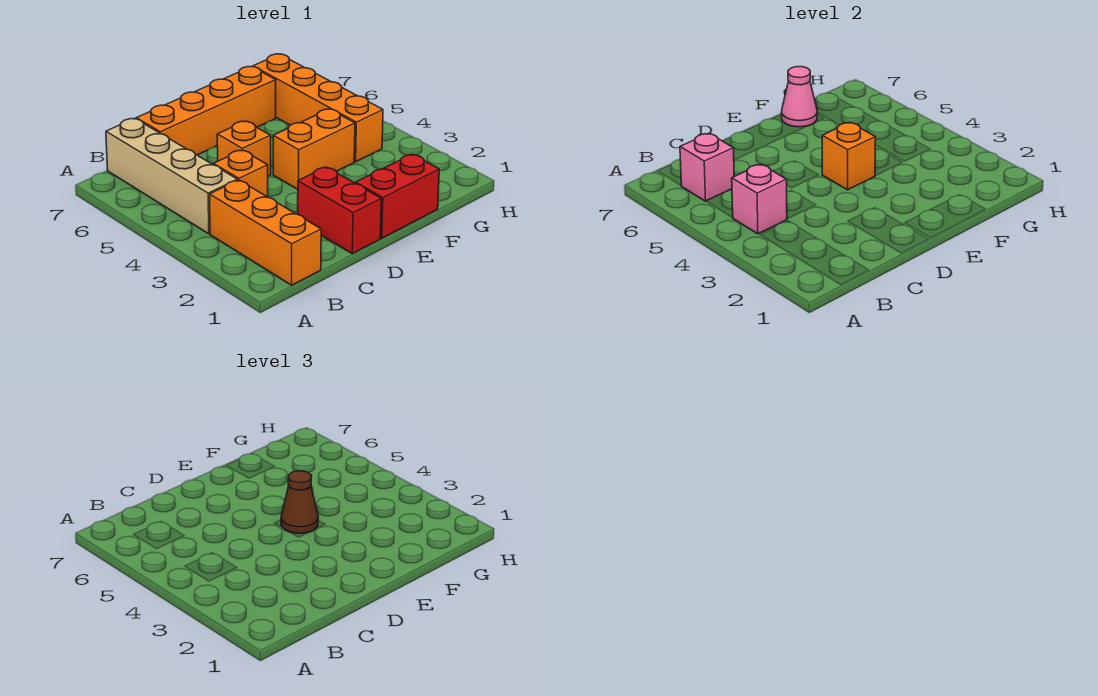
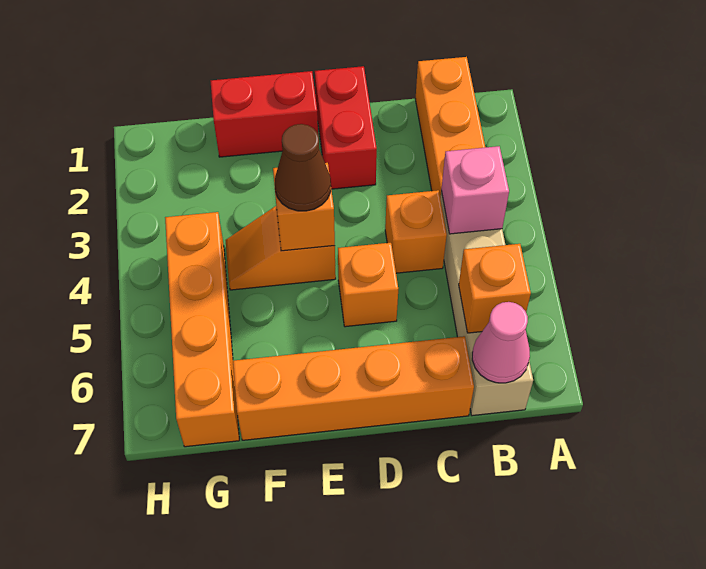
pink 1x1 brick [680,134,734,201] -> orange 1x1 brick [459,244,531,333]
orange 1x2 brick [273,109,355,189] -> orange 1x2 slope [226,206,336,290]
pink 1x1 cone [781,67,817,127] -> pink 1x1 cone moved to [472,302,530,383]

